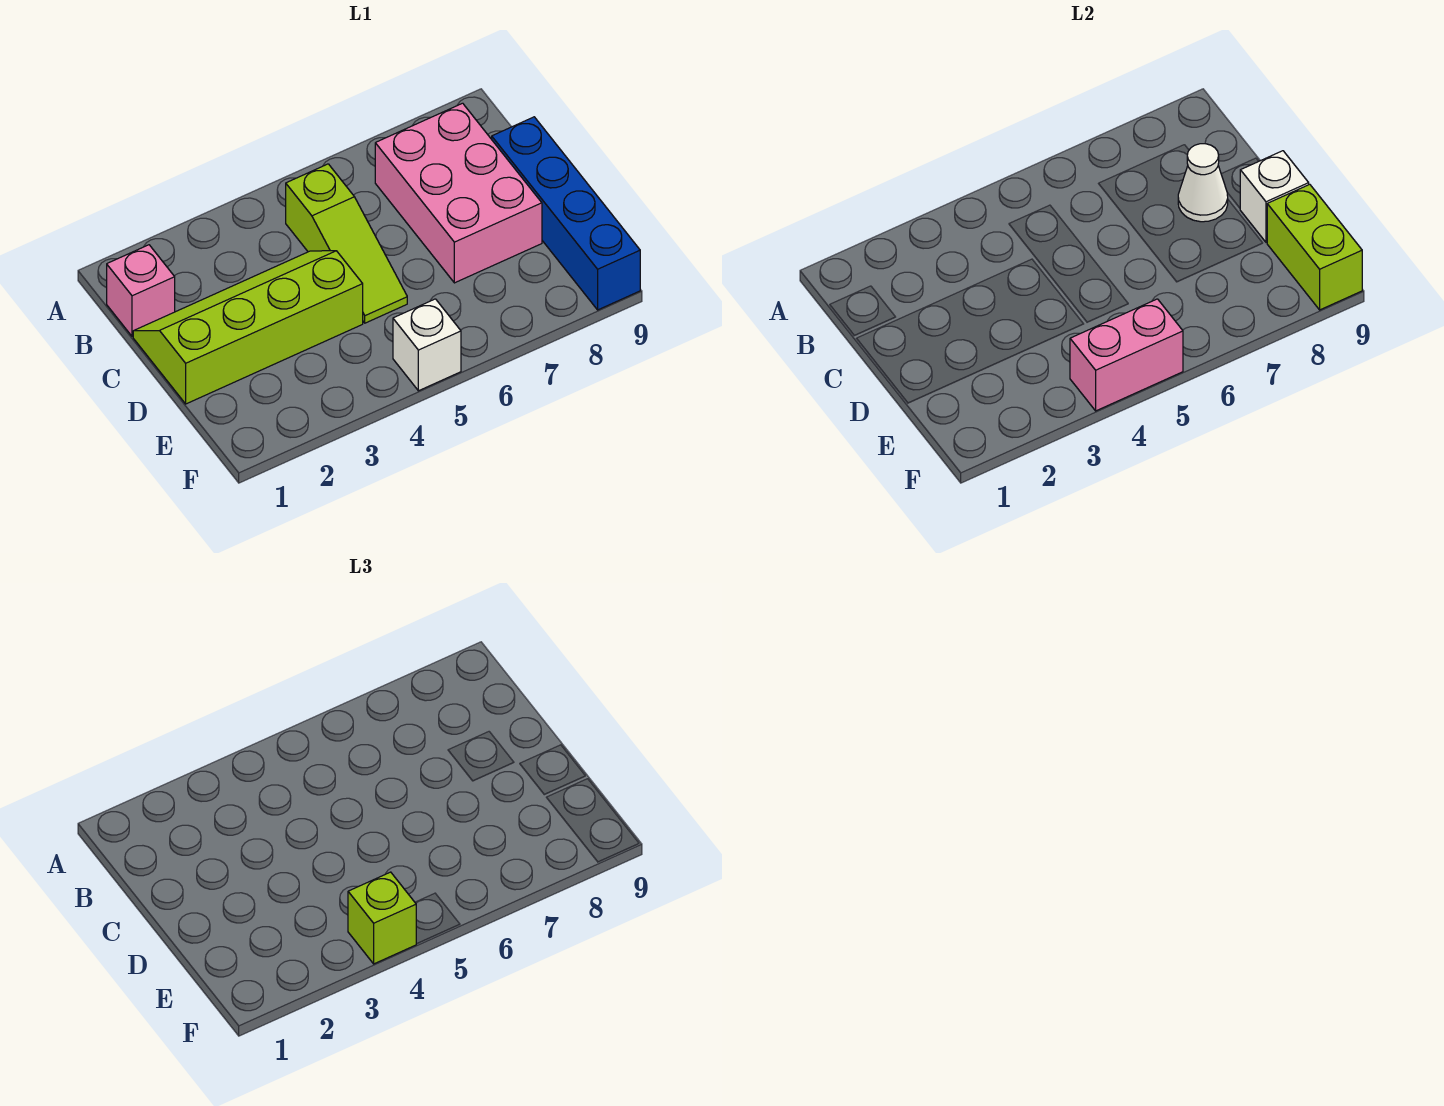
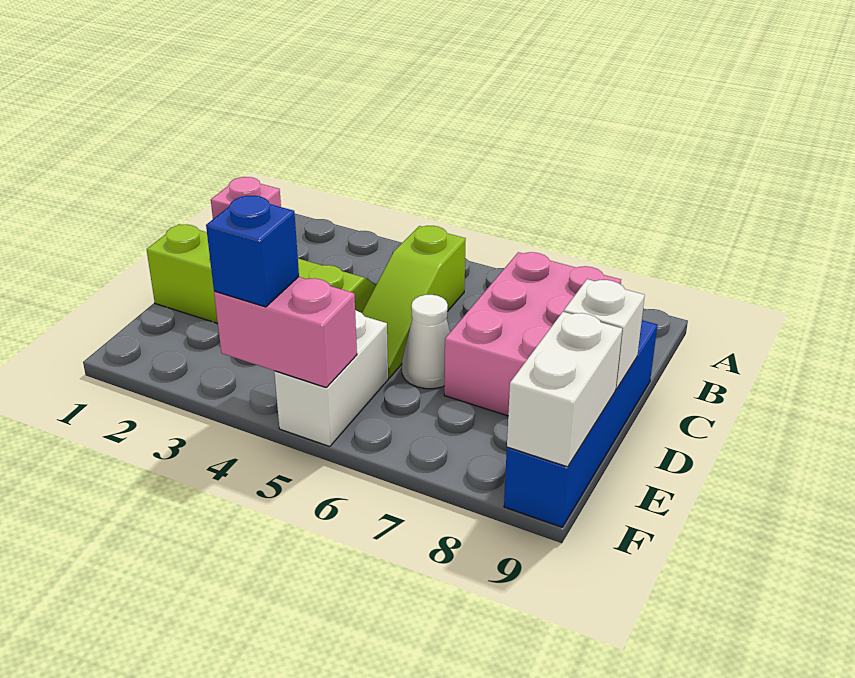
white 1x1 cone [1178,144,1228,222] -> white 1x1 cone moved to [402,295,450,389]
lime 1x2 brick [1267,184,1362,310] -> white 1x2 brick [507,312,622,467]
lime 1x1 brick [348,872,416,964] -> blue 1x1 brick [206,196,299,307]
white 1x1 brick [393,299,461,391] -> white 1x2 brick [274,310,388,447]

